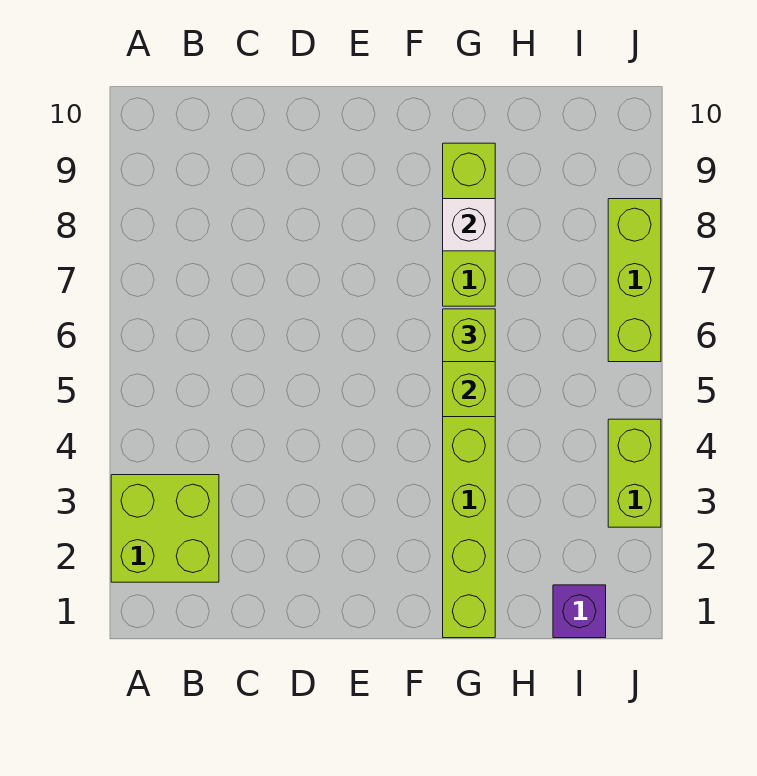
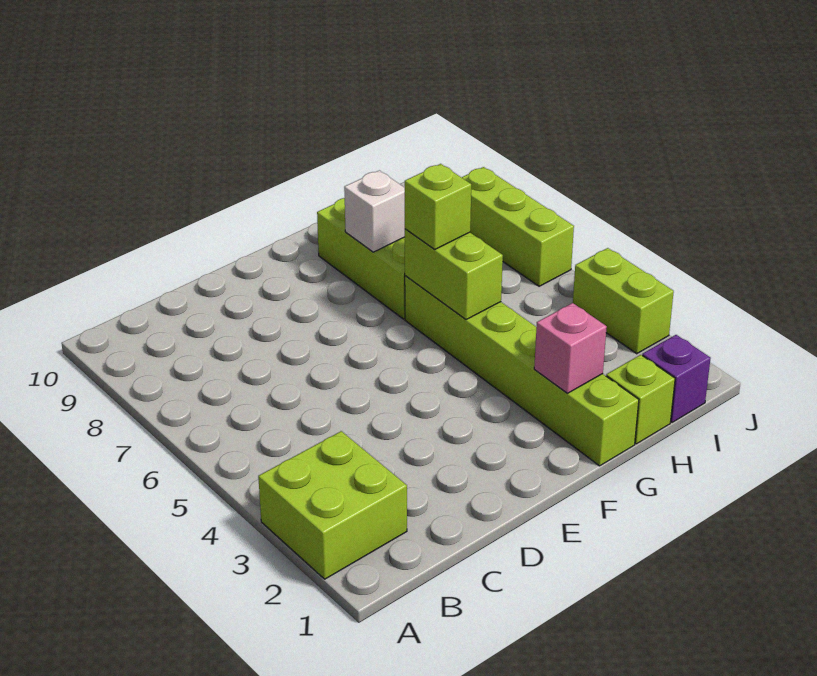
none -> pink 1x1 brick [534,303,607,393]
none -> lime 1x1 brick [606,355,675,444]

